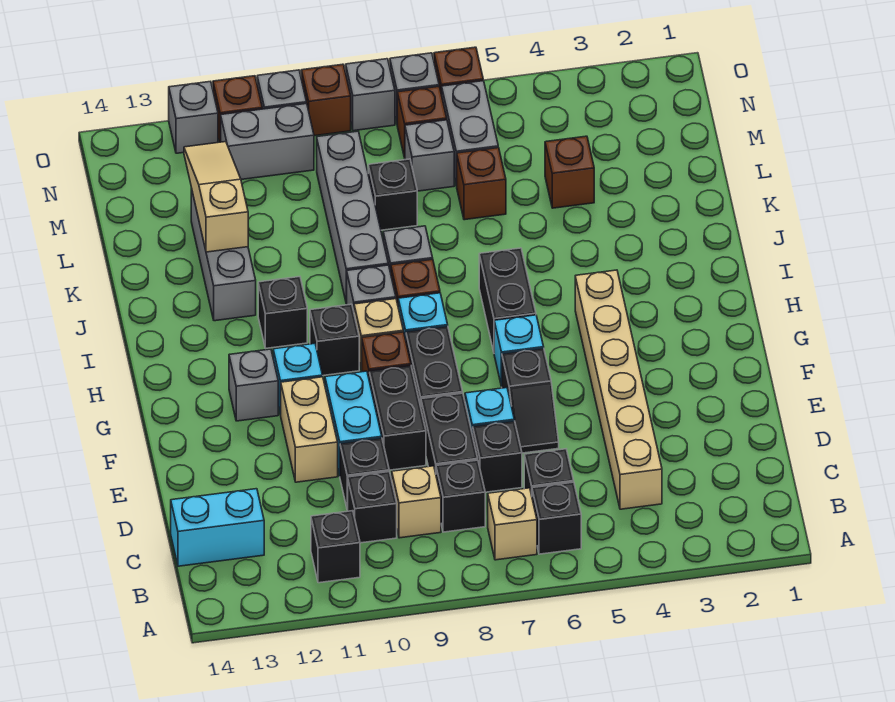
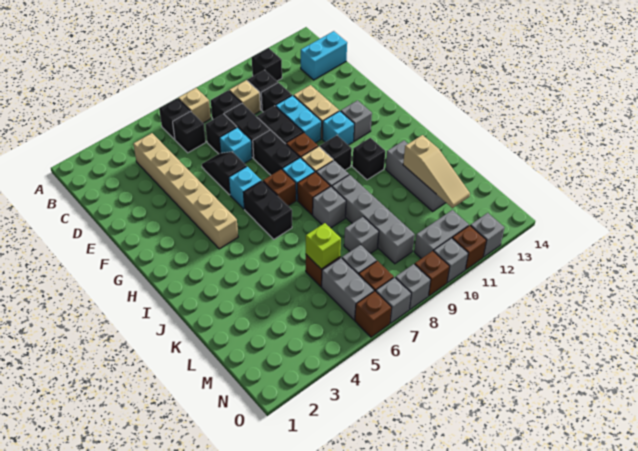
brown 1x1 brick [545,136,594,208] -> brown 1x1 brick moved to [263,169,296,206]
none -> lime 1x1 brick [306,223,341,269]
black 1x1 brick [368,159,417,230] -> grey 1x1 brick [344,217,379,254]

